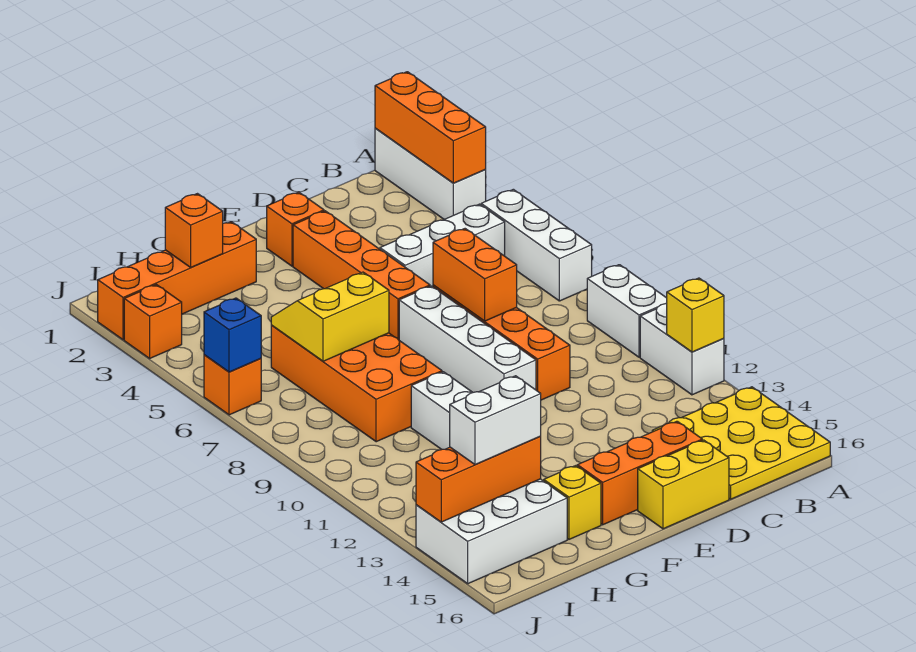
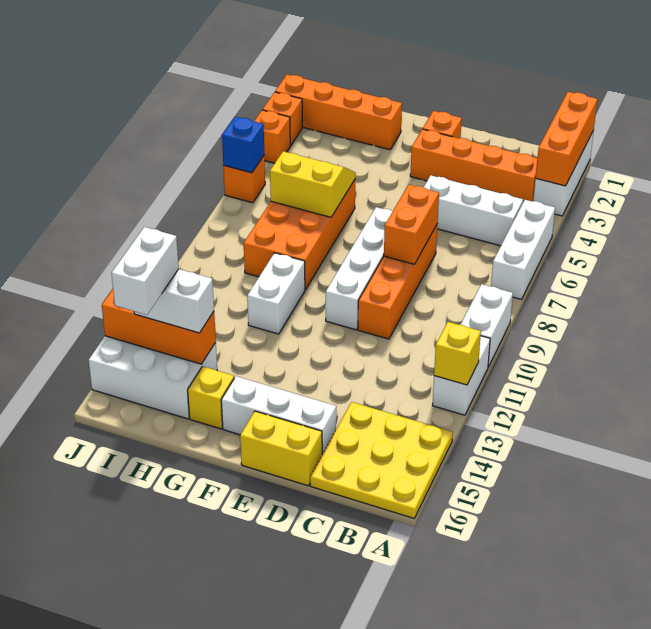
orange 1x3 brick [577,421,702,525] -> white 1x3 brick [221,376,336,454]
orange 1x4 brick [293,211,430,340] -> orange 1x4 brick turned to [410,129,537,202]
orange 1x1 brick [165,194,223,267] -> orange 1x1 brick moved to [254,110,290,163]
none -> white 1x2 brick [111,227,179,315]

